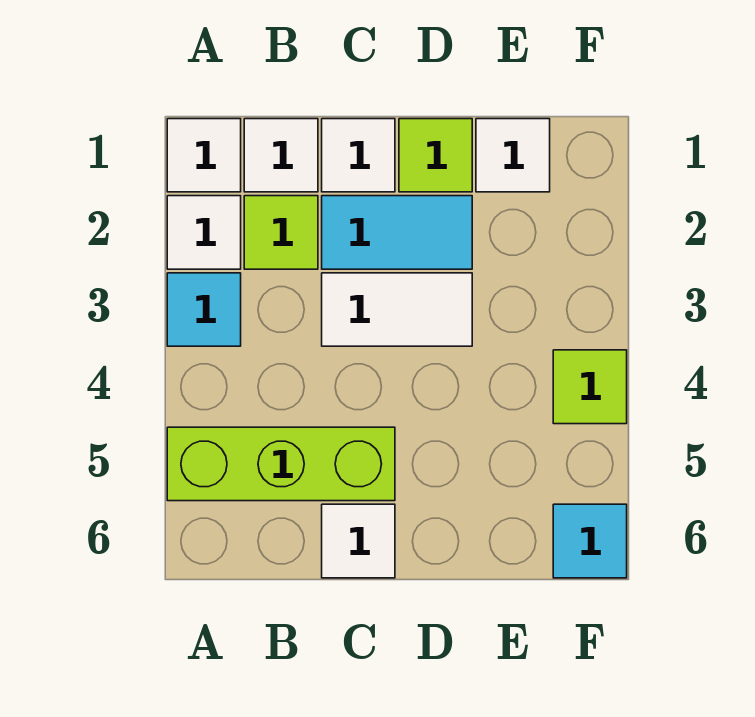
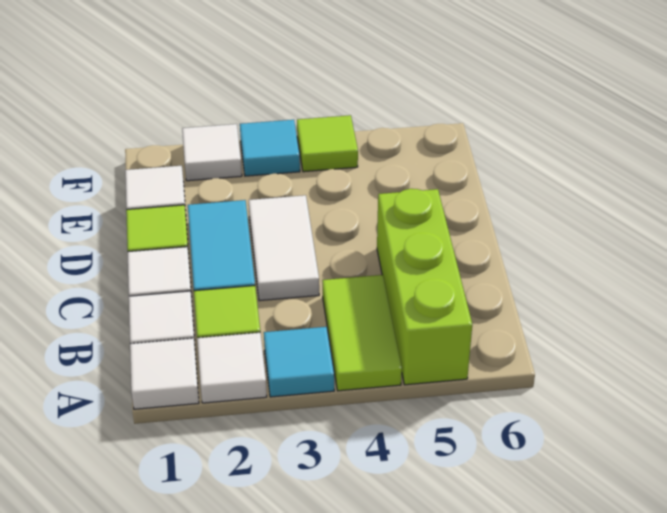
none -> lime 1x2 tile [322,275,402,391]
white 1x1 tile [322,504,395,578] -> white 1x1 tile moved to [182,124,242,181]
cyan 1x1 tile [553,504,627,578] -> cyan 1x1 tile moved to [240,120,300,176]

